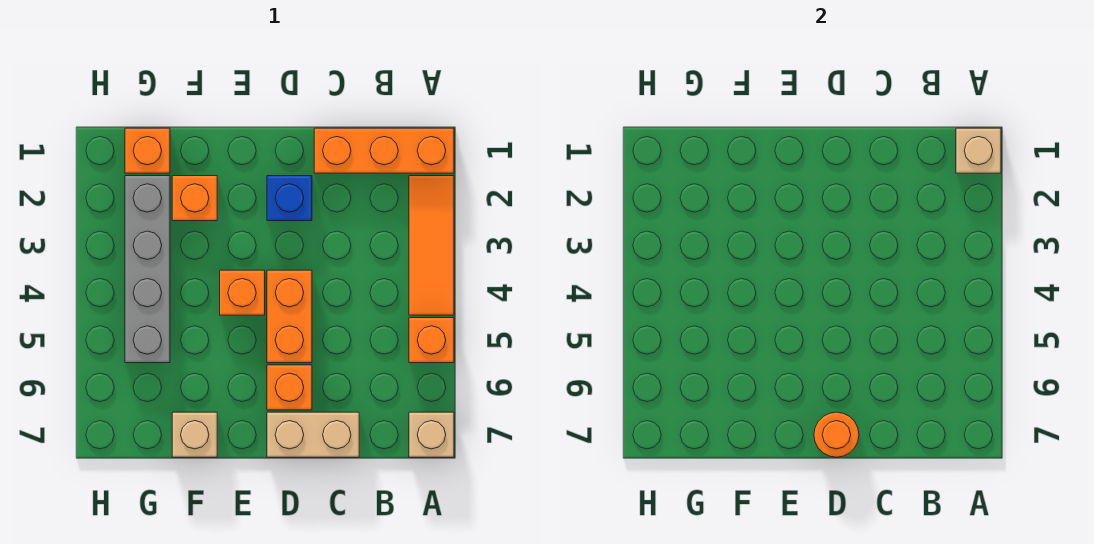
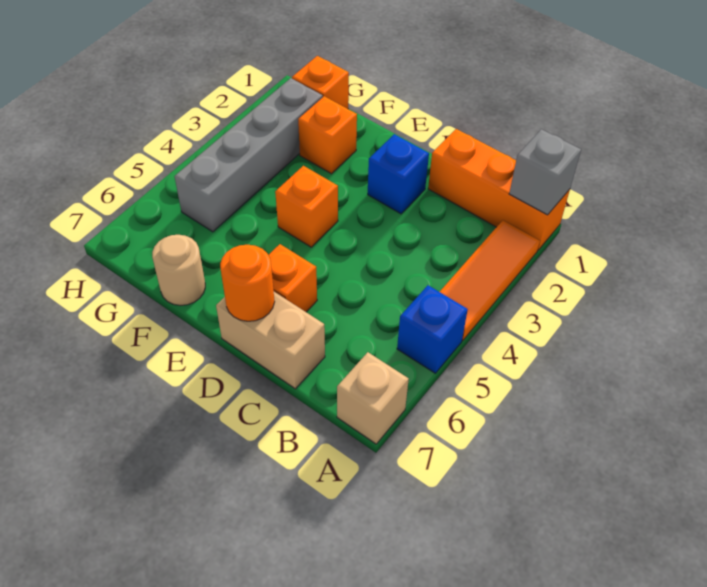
tan 1x1 brick [956,128,1001,173] -> grey 1x1 brick [509,129,581,215]
orange 1x1 brick [409,318,454,363] -> blue 1x1 brick [397,285,468,373]
orange 1x2 brick [267,270,312,363] -> none
tan 1x1 brick [172,412,217,457] -> tan 1x1 round brick [152,235,205,306]

